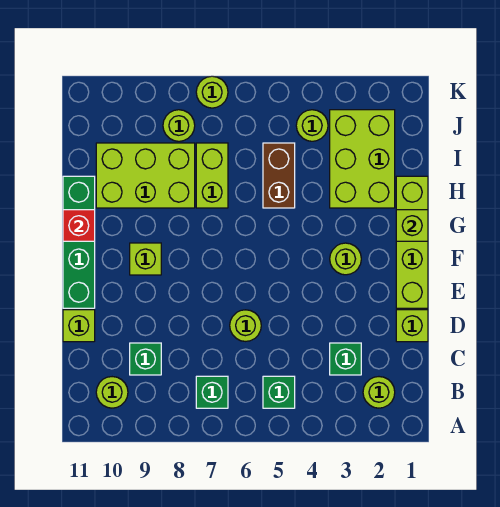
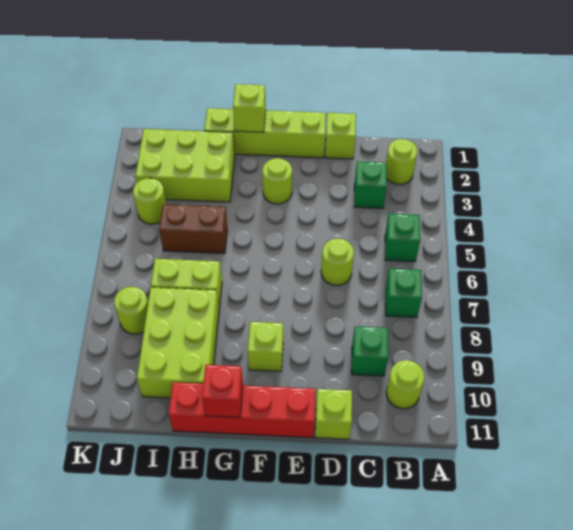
green 1x4 brick [63,176,95,308] -> red 1x4 brick [169,382,316,438]
lime 1x1 round brick [196,76,228,108] -> none

